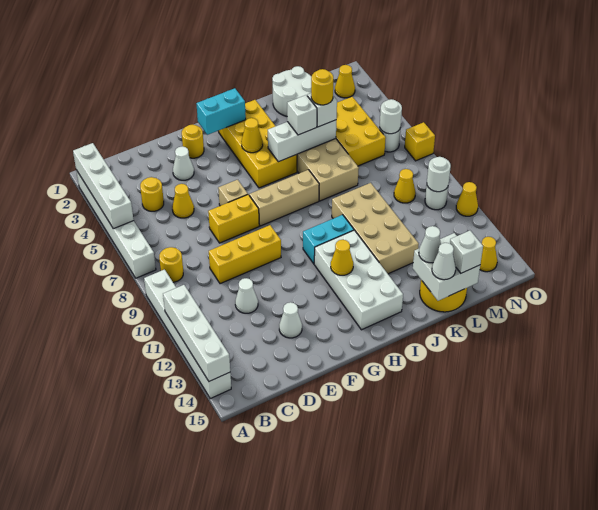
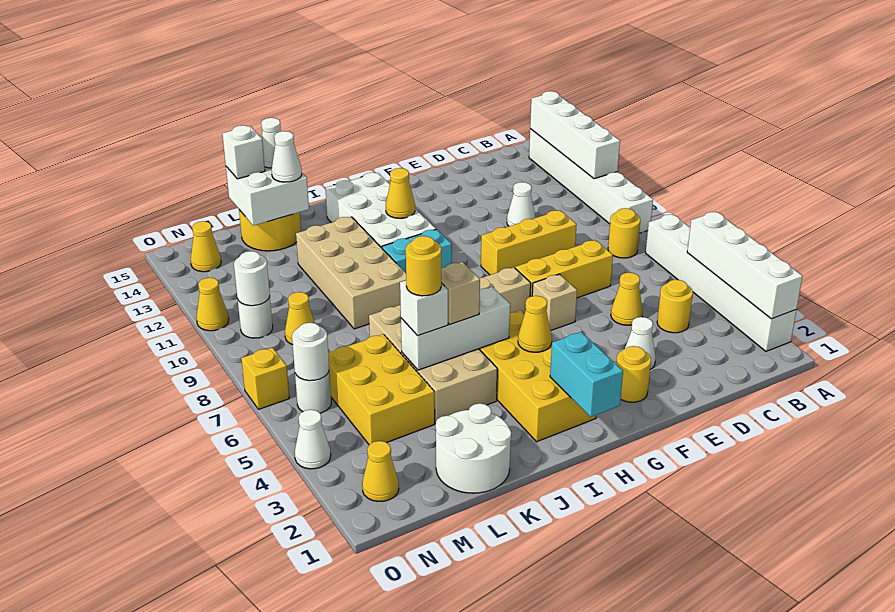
yellow 1x2 brick [208,195,259,243] -> yellow 1x3 brick [515,240,613,298]
white 1x1 cone [279,302,302,338] -> white 1x1 cone moved to [295,410,331,469]
cyan 1x2 brick [196,88,246,135] -> cyan 1x2 brick turned to [550,332,623,417]
white 1x1 brick [287,95,317,135] -> tan 1x1 brick [441,262,480,324]

